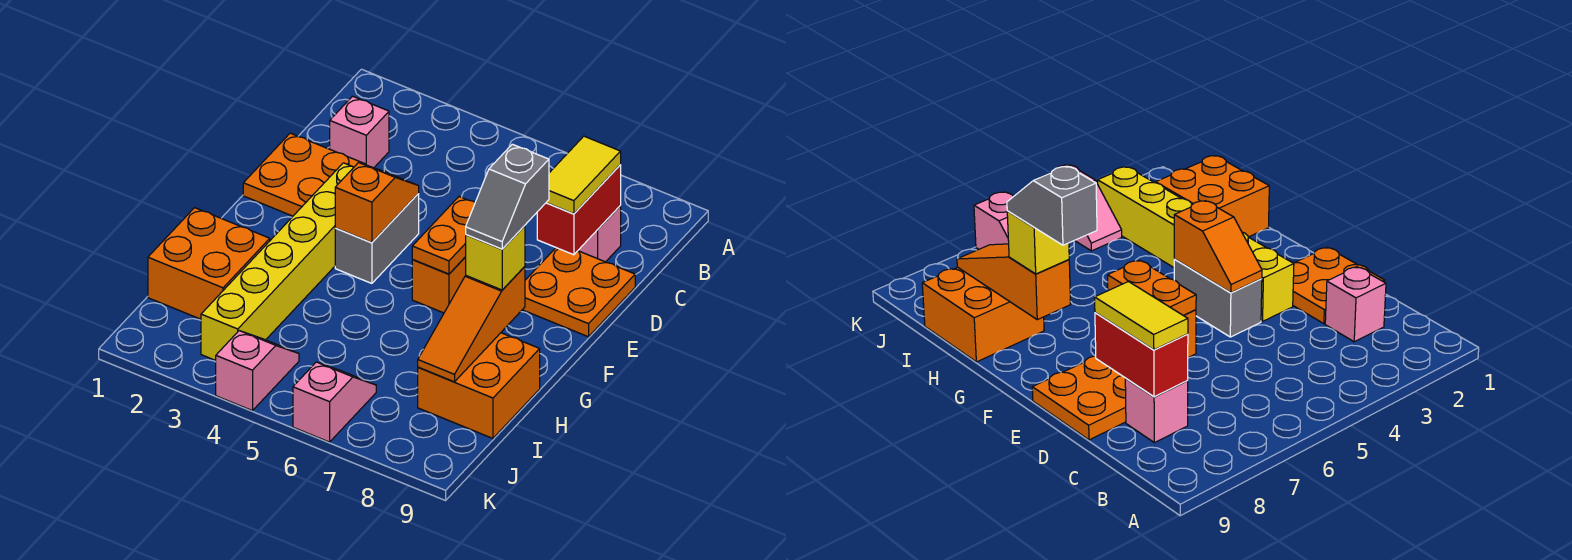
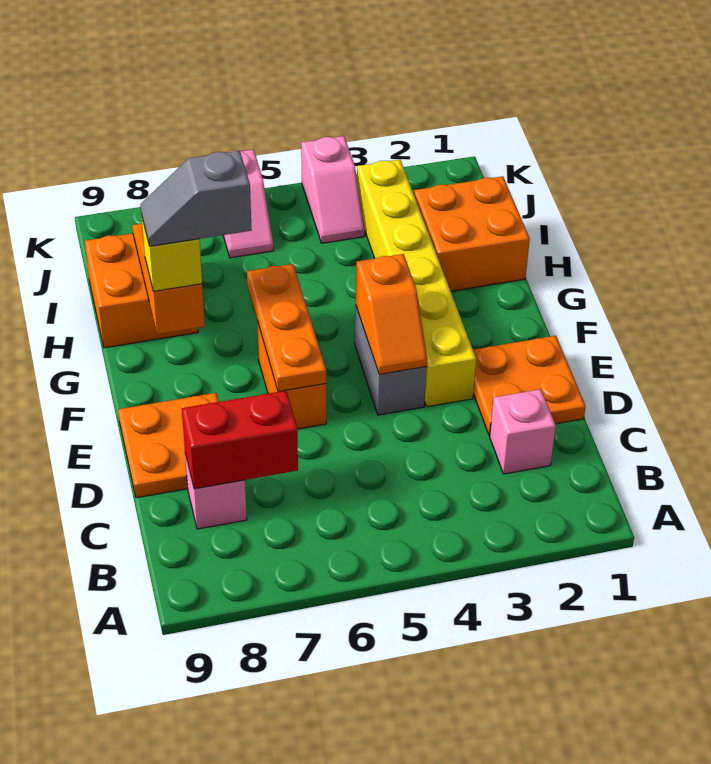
red 1x2 brick [537,165,621,255] -> red 1x2 brick turned to [182,391,298,489]
yellow 1x2 tile [546,136,621,214] -> none
orange 1x2 plate [412,197,475,274] -> orange 1x3 plate [247,264,326,392]
grey 1x2 slope [466,144,549,249] -> grey 1x2 slope turned to [140,151,252,246]

